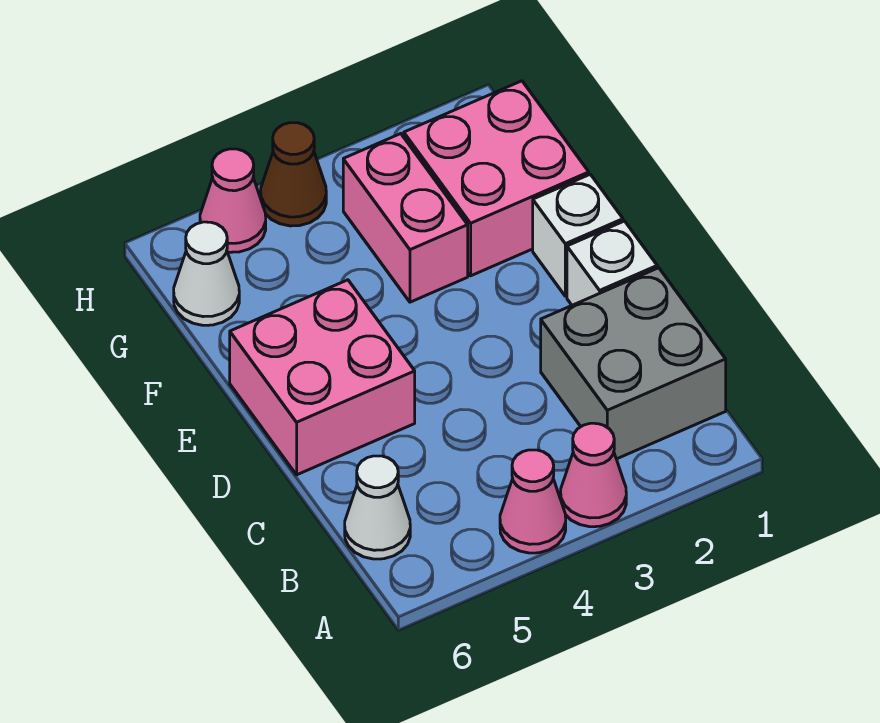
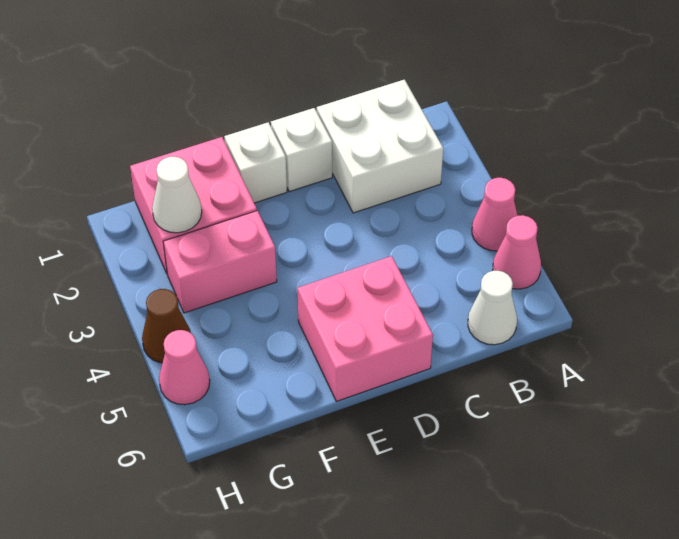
pink 1x1 cone [561,423,626,527] -> pink 1x1 cone moved to [493,215,541,289]
grey 2x2 brick [541,268,726,459] -> white 2x2 brick [317,80,443,213]
white 1x1 cone [174,222,239,325] -> white 1x1 cone moved to [152,157,202,233]

